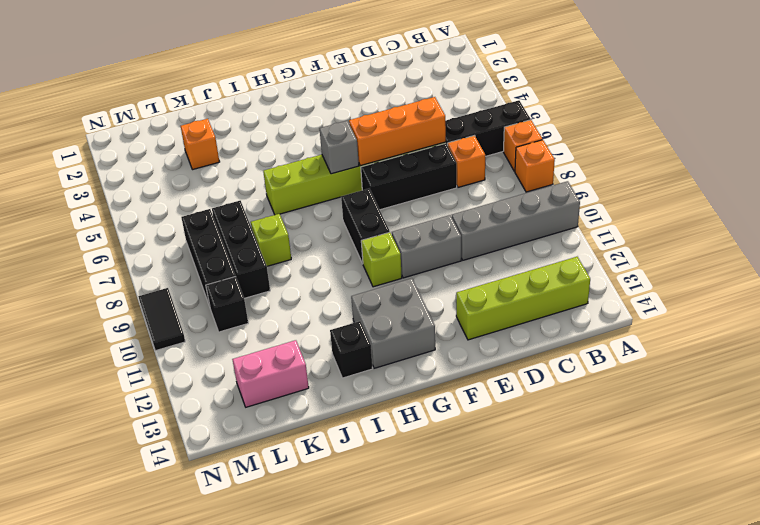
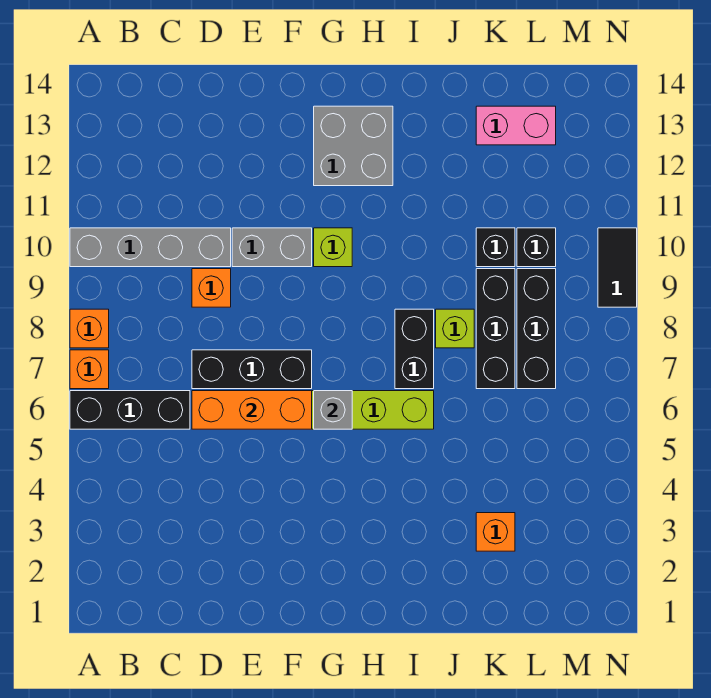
lime 1x4 brick [456,257,590,340] -> none
orange 1x1 brick [448,136,485,187] -> orange 1x1 brick moved to [192,269,231,307]
black 1x2 brick [341,189,390,264] -> black 1x2 brick moved to [395,309,434,389]
black 1x1 brick [330,321,373,378] -> black 1x1 brick moved to [476,228,515,267]

